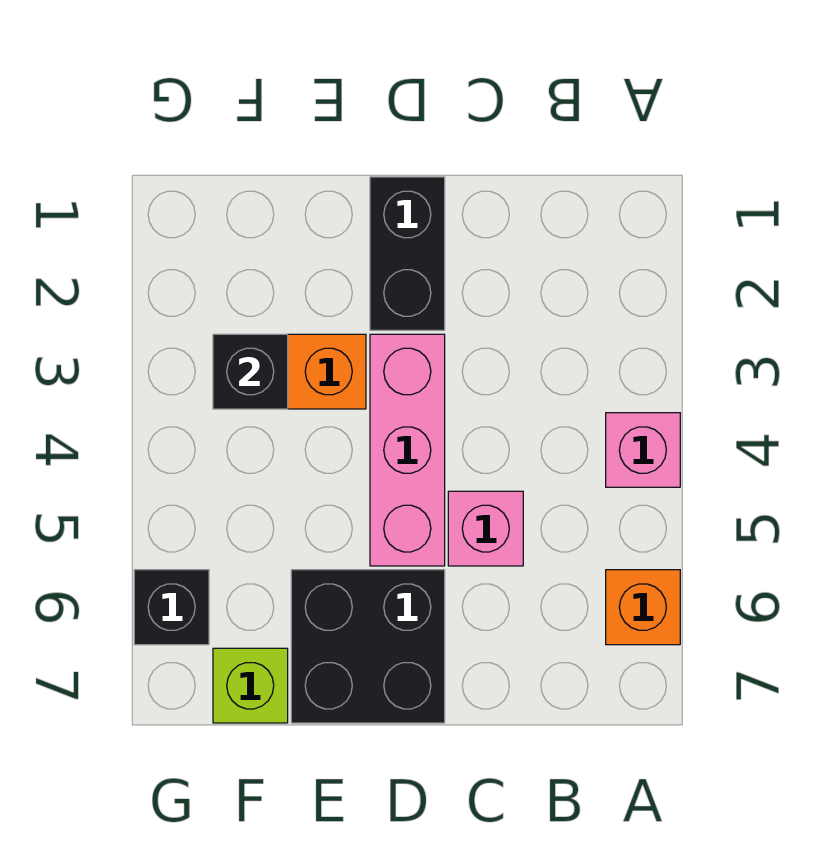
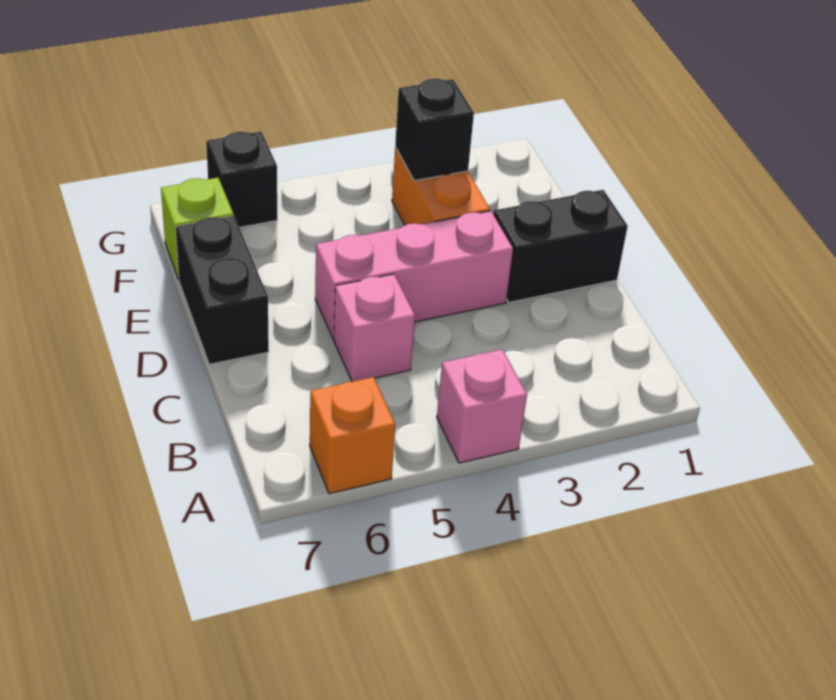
black 2x2 brick [291,570,445,723] -> black 1x2 brick [176,216,269,364]

